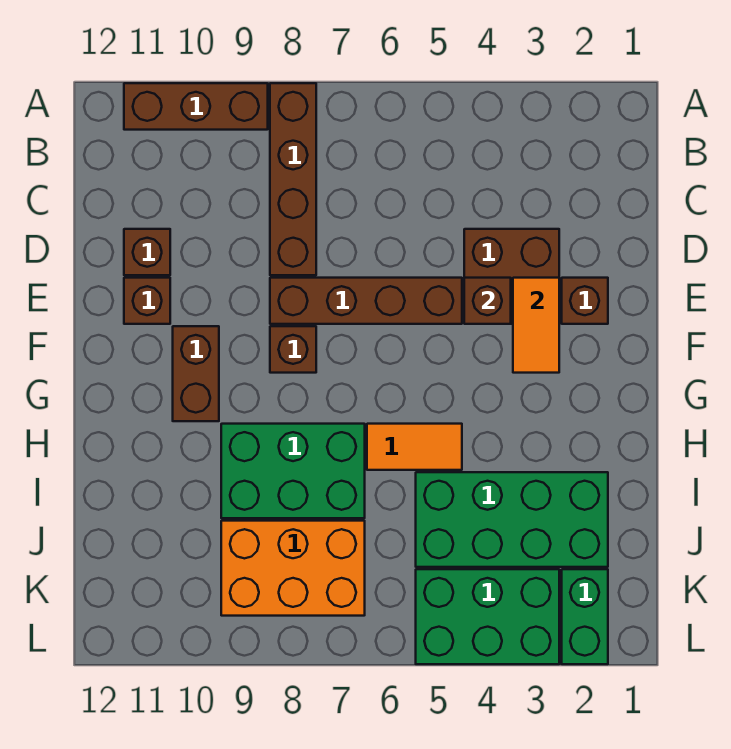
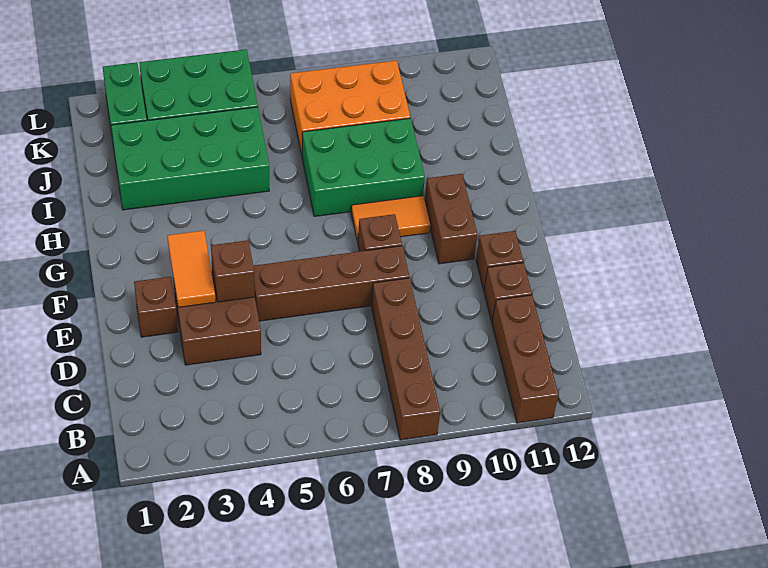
brown 1x3 brick [124,83,268,130] -> brown 1x3 brick turned to [492,295,559,423]
orange 1x2 tile [367,424,462,470] -> orange 1x2 tile moved to [351,196,430,242]

